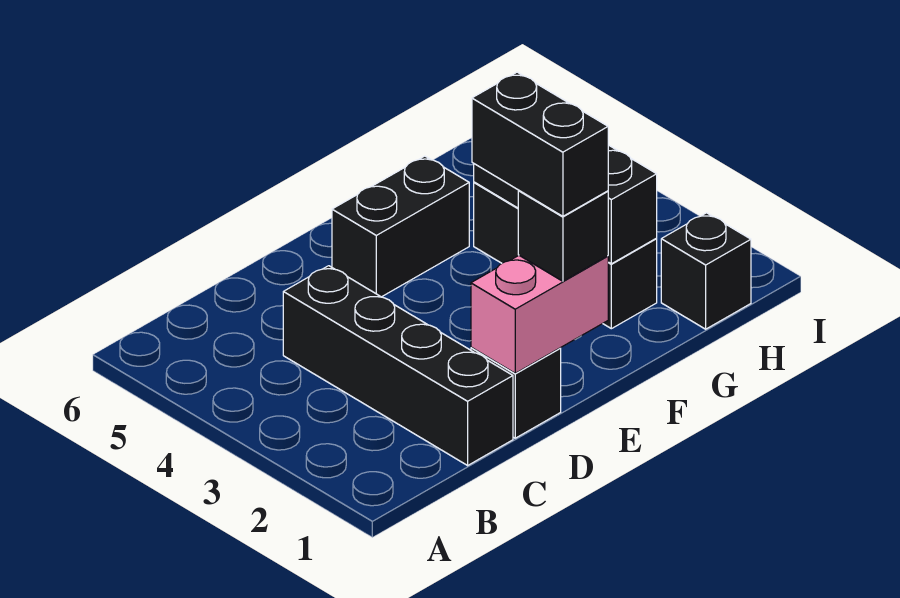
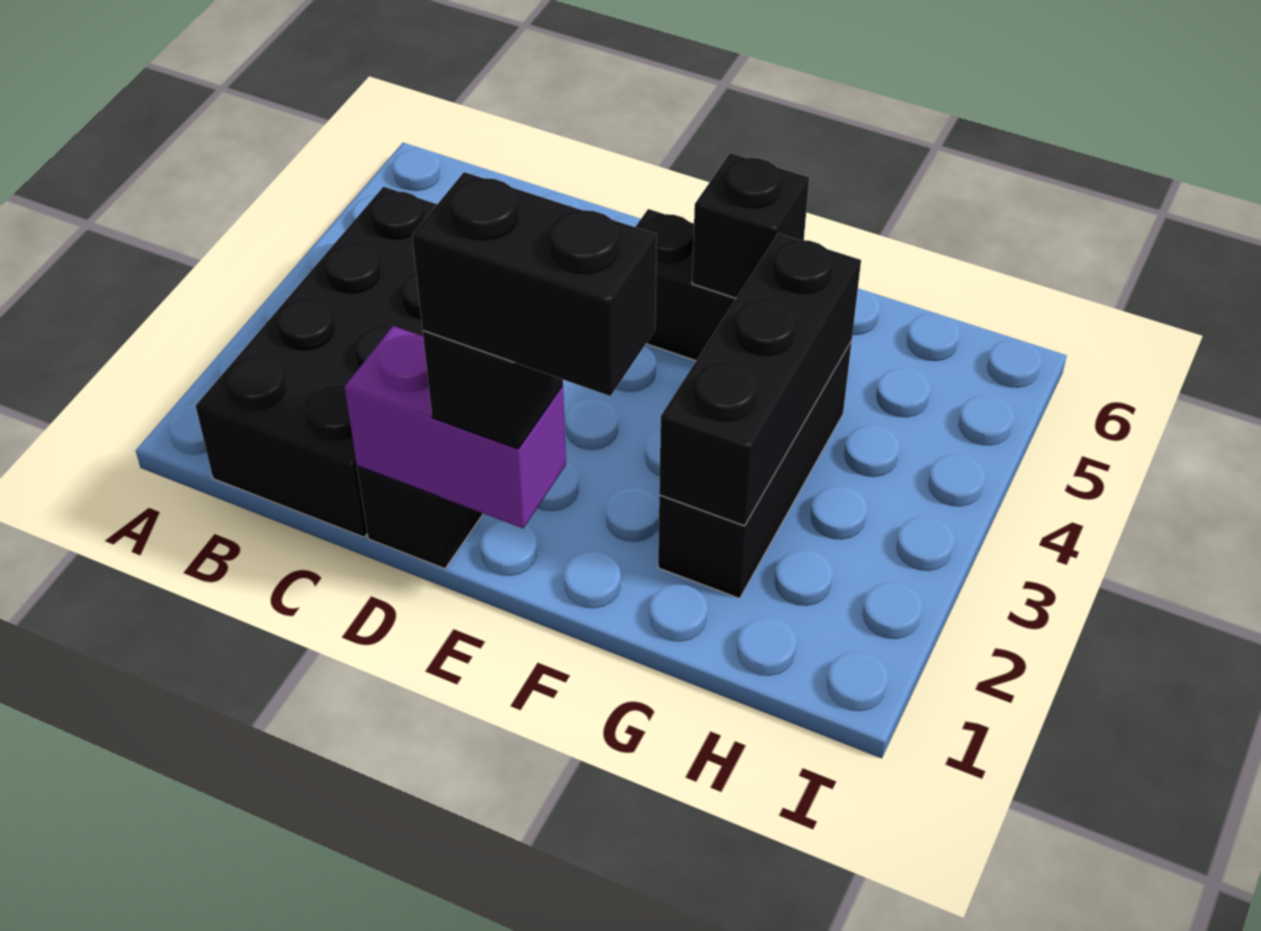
black 1x4 brick [283,266,513,465] -> black 2x4 brick [196,187,437,537]
pink 1x2 brick [471,256,608,373] -> purple 1x2 brick [344,326,566,528]
black 1x2 brick [472,72,608,216] -> black 1x2 brick turned to [412,172,657,396]
black 1x1 brick [661,213,751,329] -> black 1x1 brick moved to [692,153,809,298]

